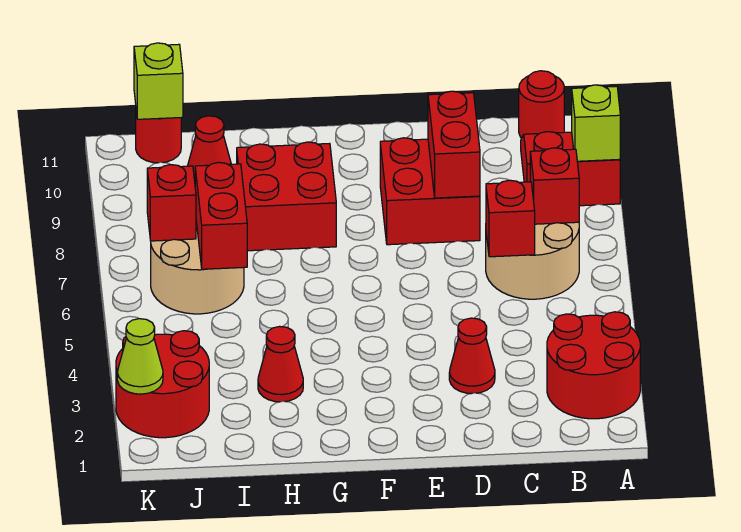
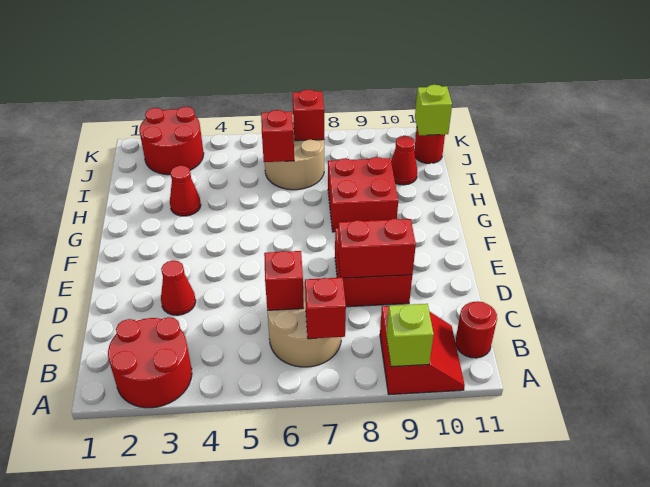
red 1x2 brick [195,162,247,269] -> red 1x1 brick [261,110,294,162]
lime 1x1 cone [117,319,163,394] -> none

